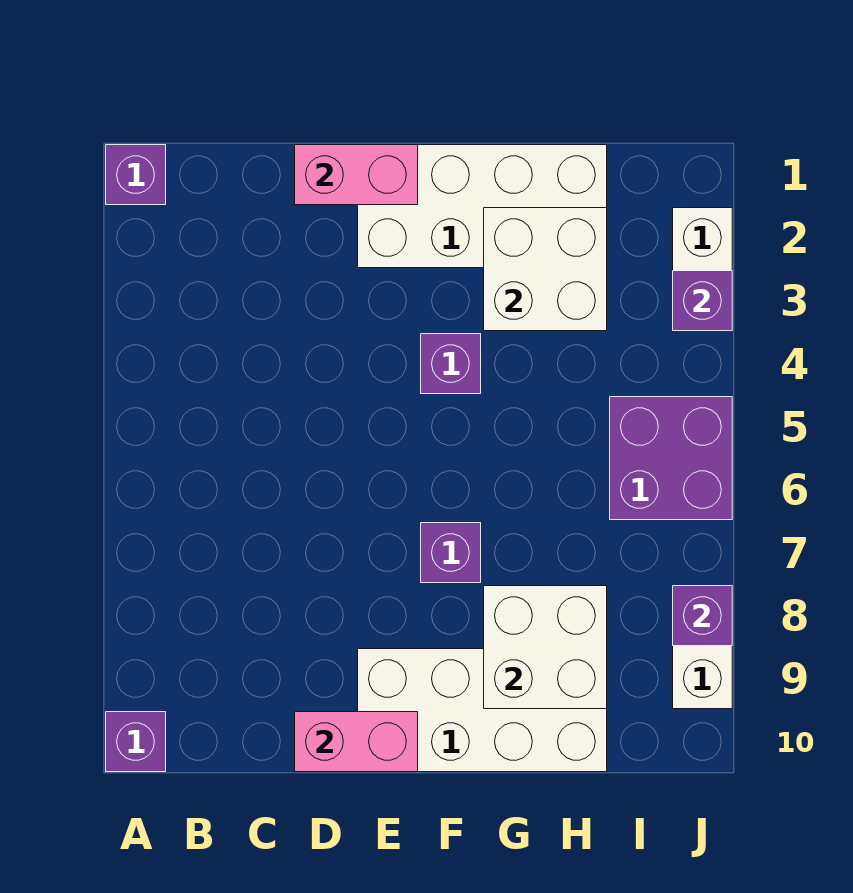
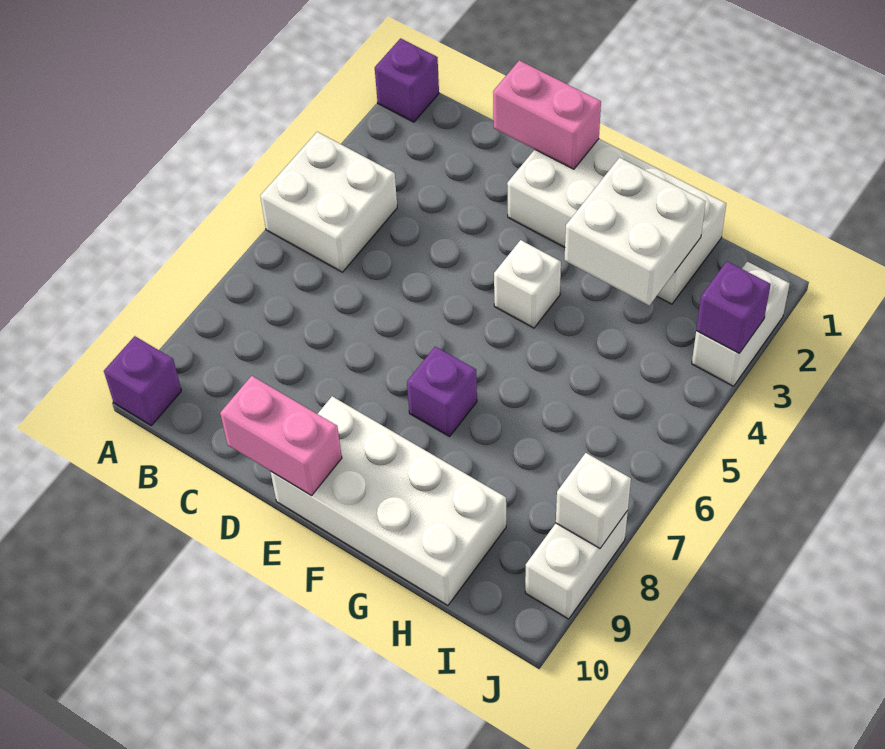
purple 1x1 brick [421,334,481,394] -> white 1x1 brick [494,240,561,328]
white 2x2 brick [484,586,607,709] -> white 2x2 brick moved to [260,132,397,272]
purple 2x2 brick [610,397,732,520] -> none
purple 1x1 brick [673,586,732,646] -> white 1x1 brick [556,453,631,548]

